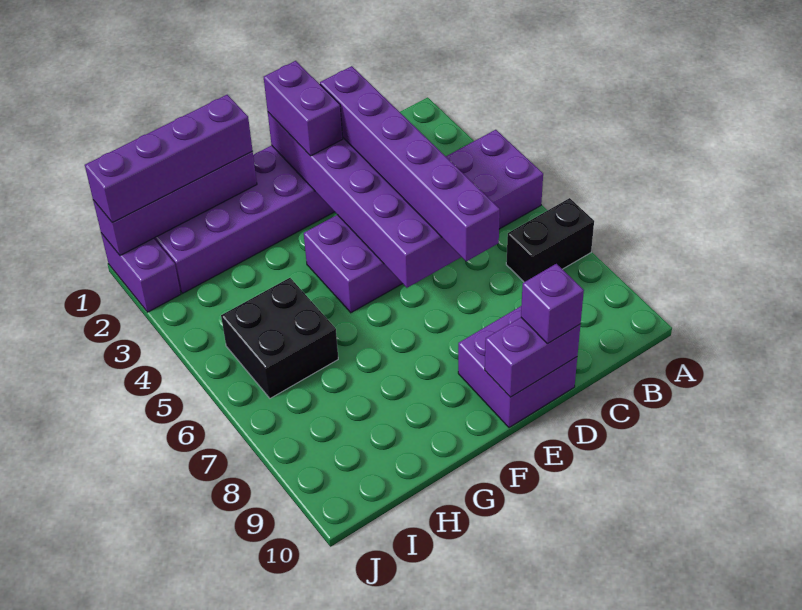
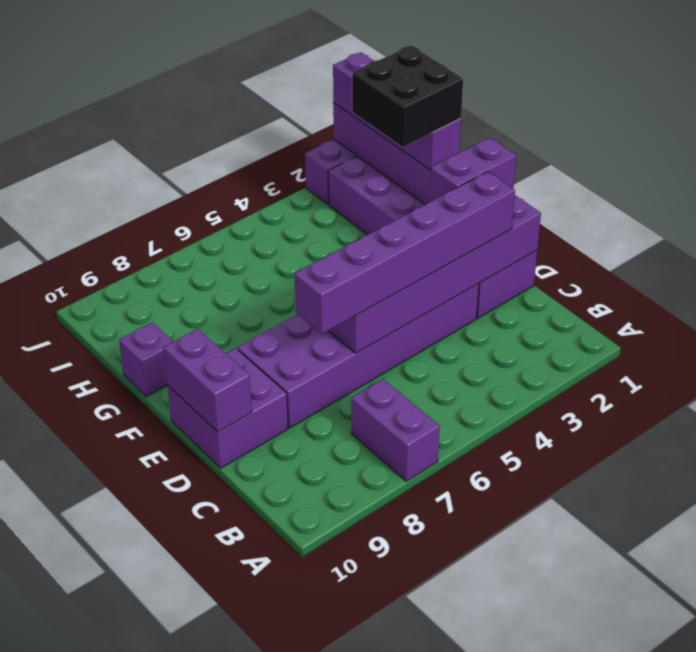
purple 2x6 brick [304,130,543,313] -> purple 2x6 brick turned to [237,284,479,428]
black 1x2 brick [506,198,594,282] -> purple 1x2 brick [351,379,440,481]
purple 1x1 brick [521,264,584,344] -> purple 1x1 brick moved to [119,322,173,397]
black 2x2 brick [221,278,338,398] -> black 2x2 brick moved to [352,45,463,147]

